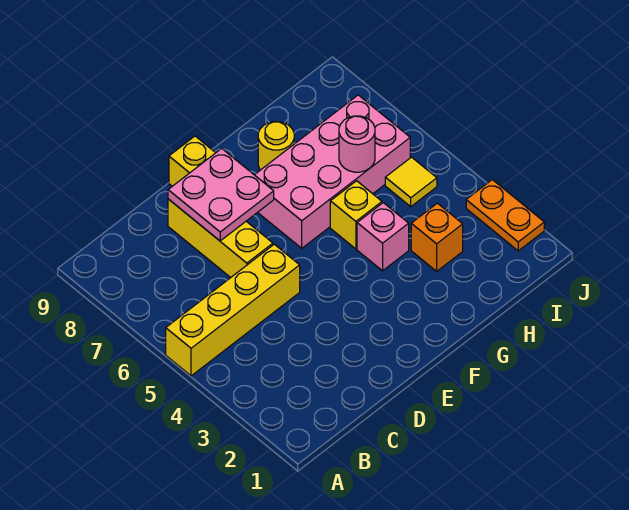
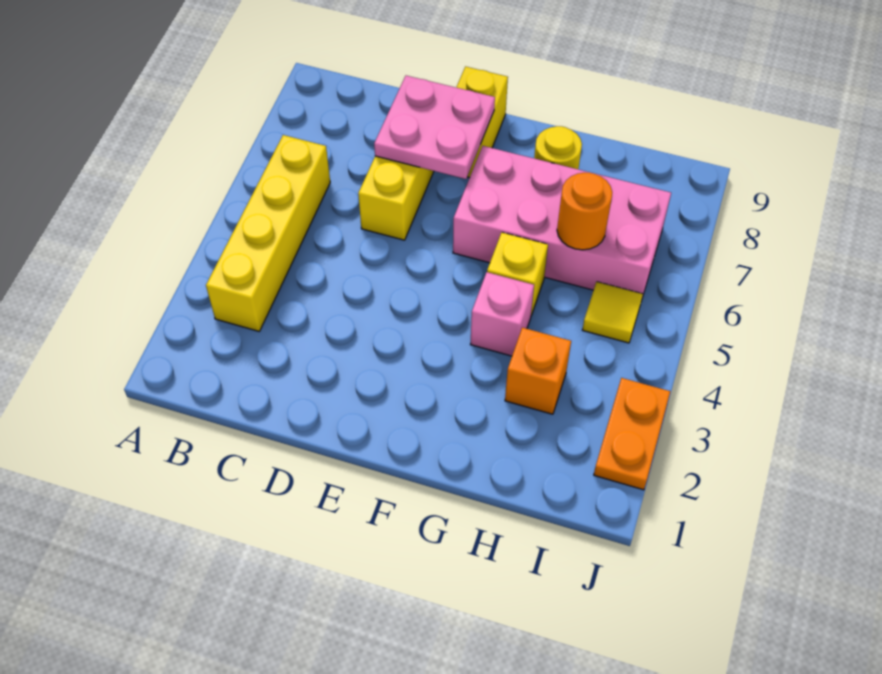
yellow 1x4 brick [166,244,300,376] -> yellow 1x4 brick turned to [206,135,330,331]
pink 1x1 round brick [339,116,375,172] -> orange 1x1 round brick [557,173,612,250]

